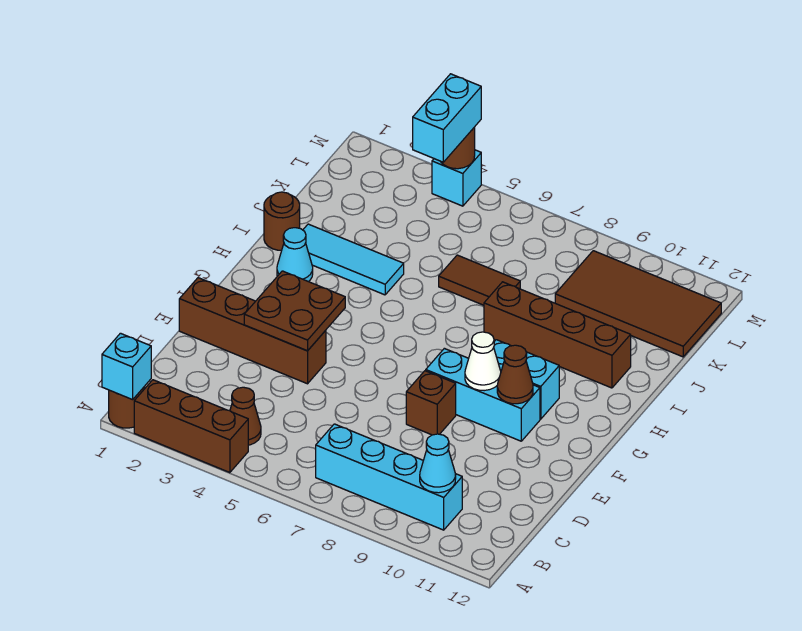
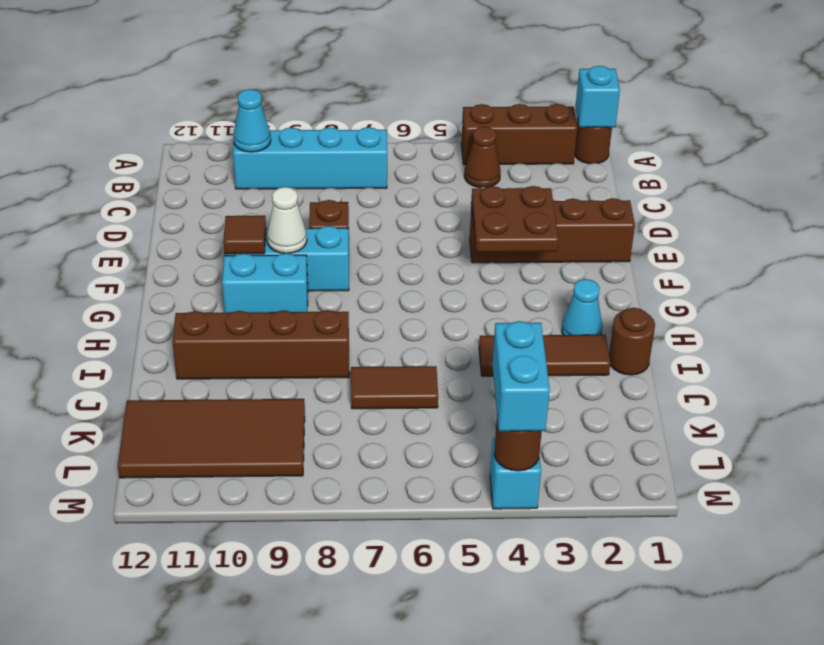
brown 1x1 cone [497,345,533,404] -> brown 1x1 tile [223,216,266,254]
cyan 1x3 tile [303,224,404,295] -> brown 1x3 tile [479,335,610,376]

